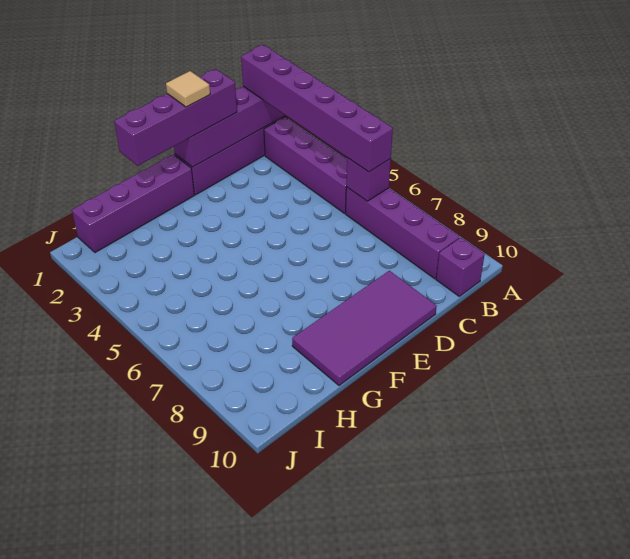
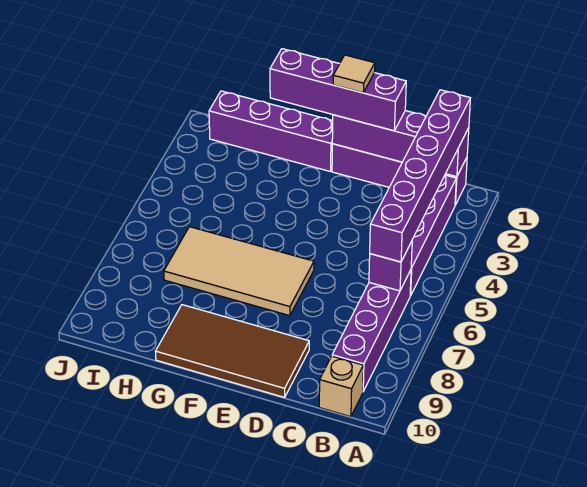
purple 1x1 brick [436,238,485,296] -> tan 1x1 brick [319,356,363,417]
purple 2x4 tile [292,271,437,386] -> brown 2x4 tile [156,305,309,397]
none -> tan 2x4 tile [164,227,314,316]

